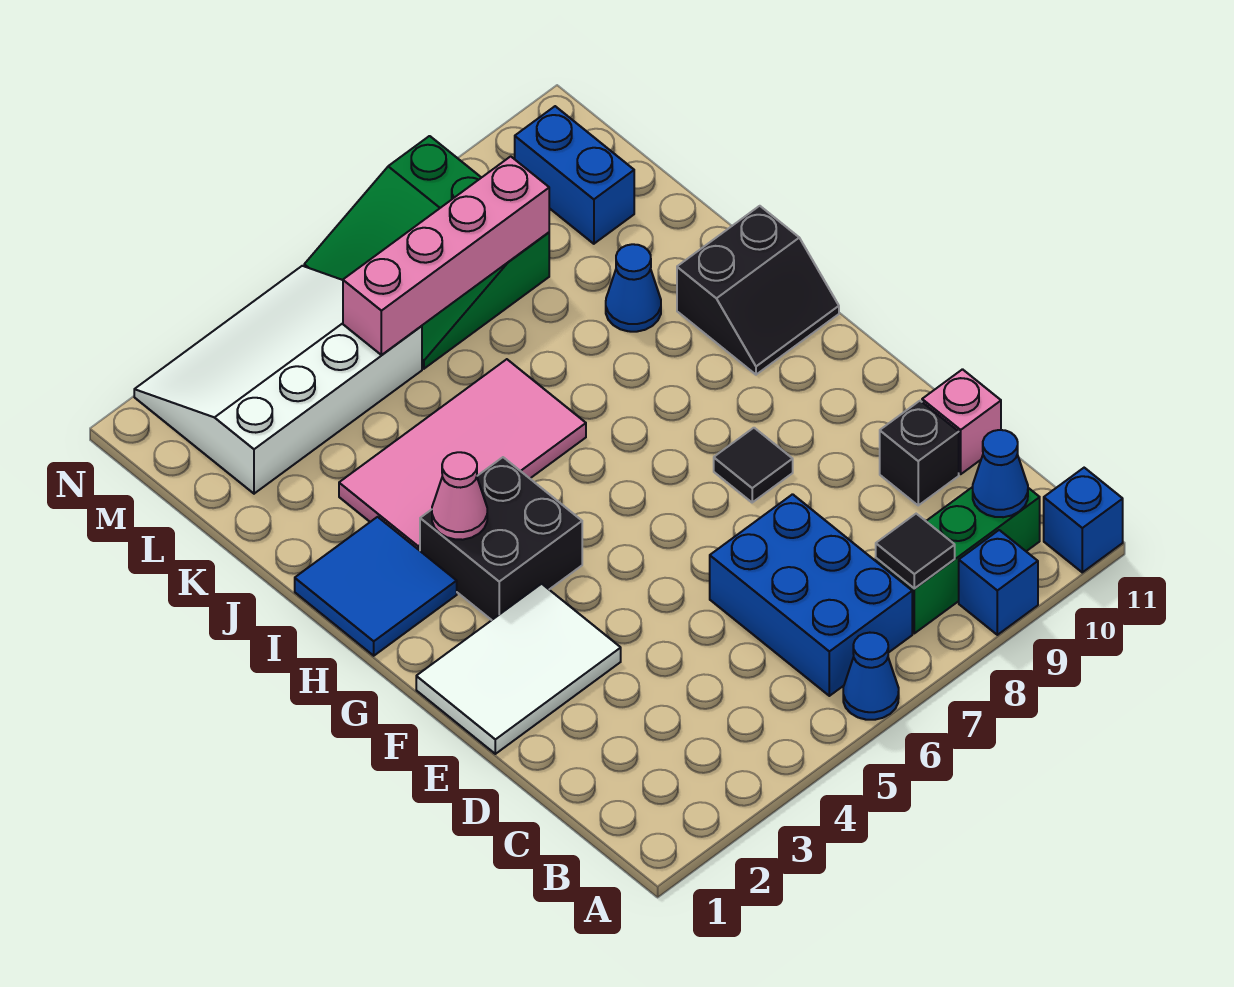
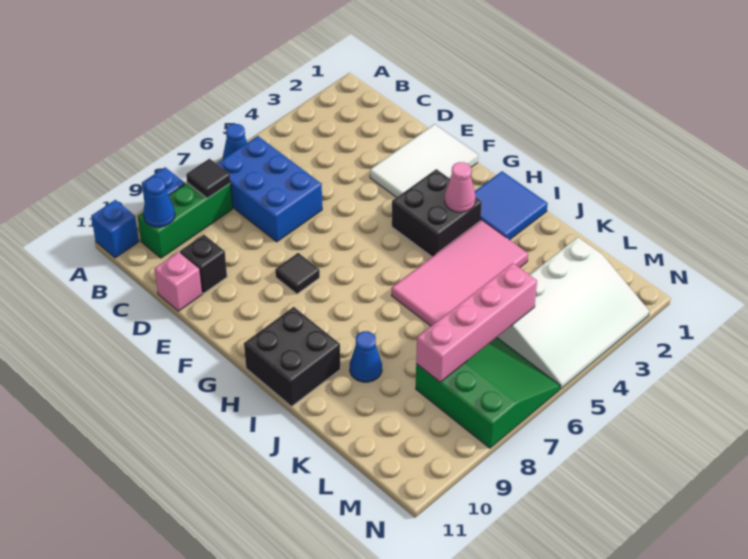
black 2x2 slope [677,206,839,375] -> black 2x2 brick [244,307,340,406]
blue 1x2 brick [515,106,634,244] -> none

